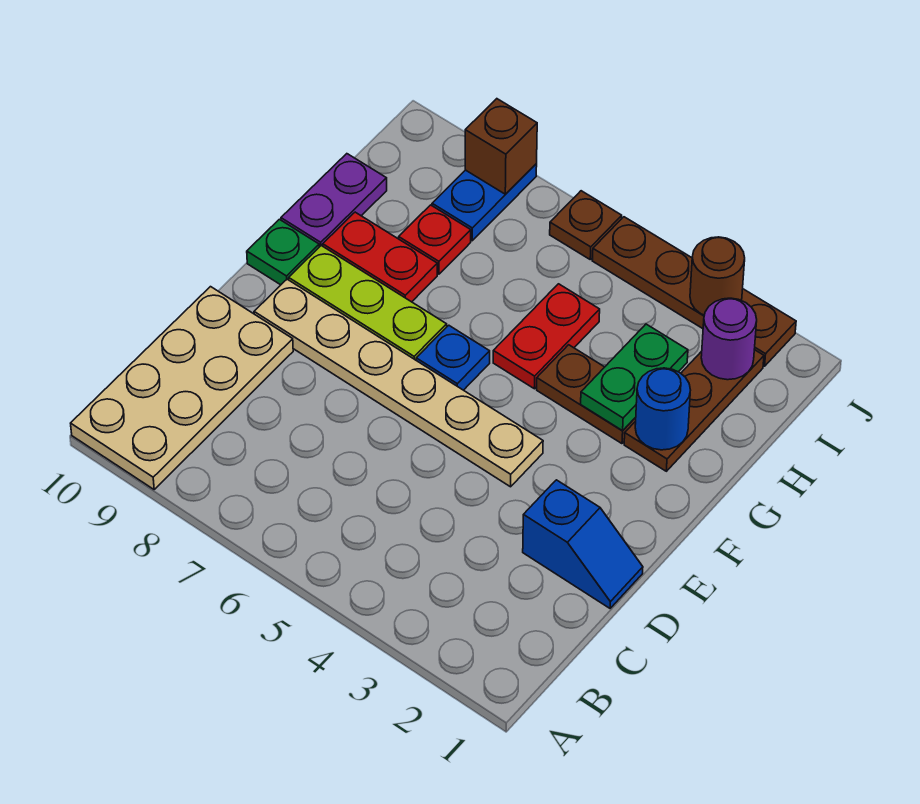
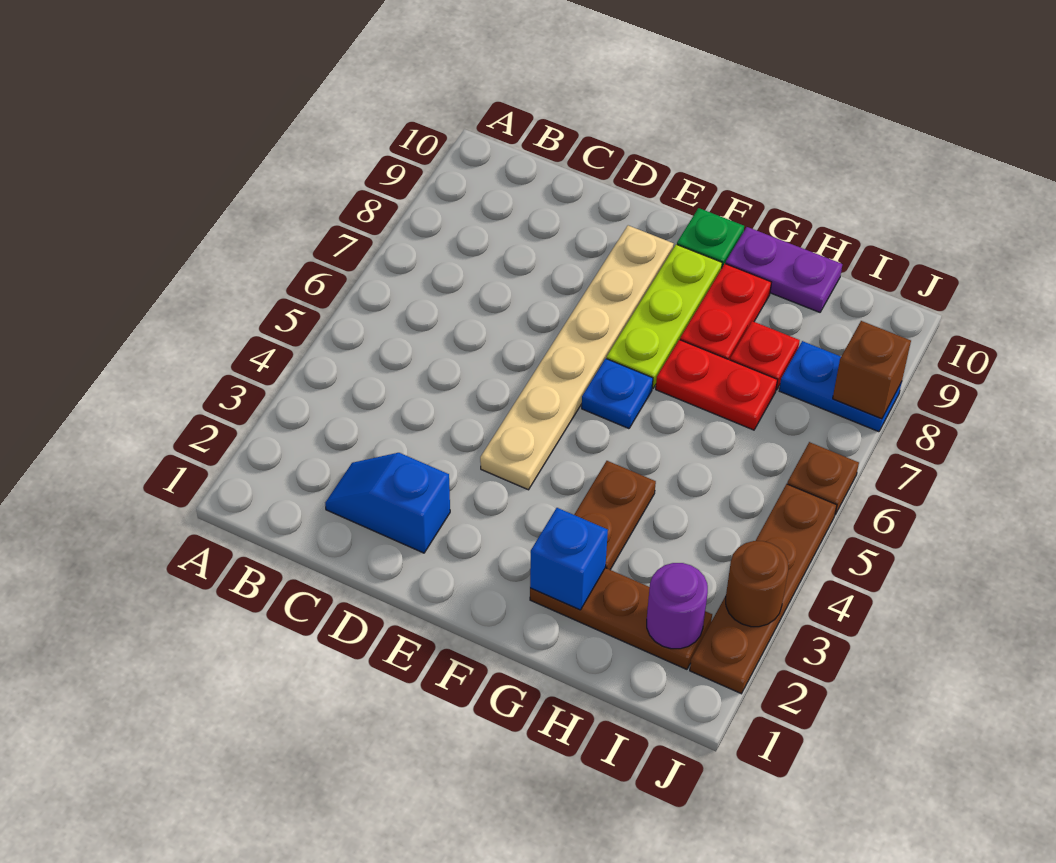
tan 2x4 plate [71,287,293,489] -> none
blue 1x2 slope [523,480,643,608] -> blue 1x2 slope turned to [325,453,450,553]
blue 1x1 round brick [635,368,690,450] -> blue 1x1 brick [530,508,608,610]
green 1x2 plate [581,324,688,431] -> none
red 1x2 plate [493,284,600,389] -> red 1x2 plate moved to [656,340,777,430]

